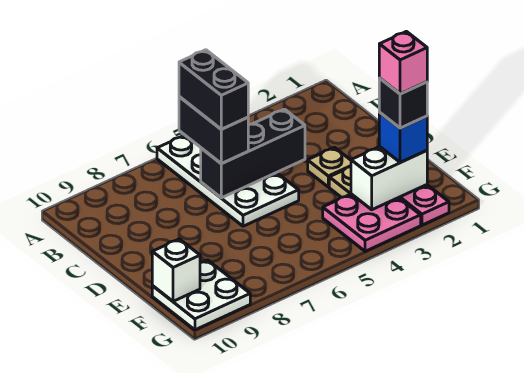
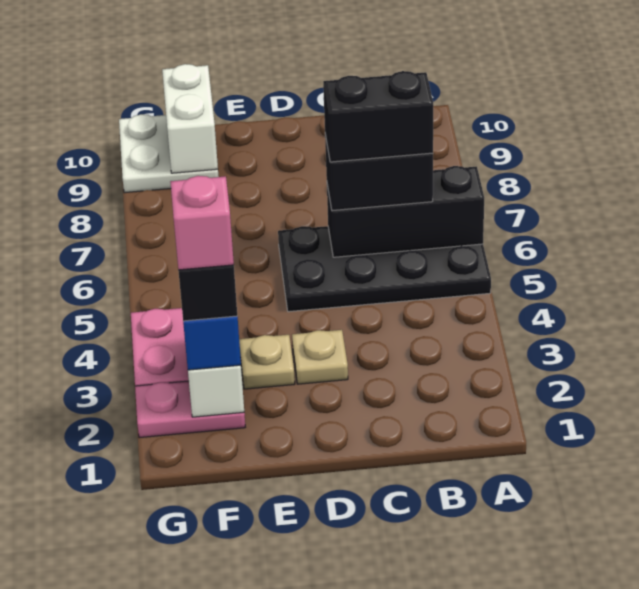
white 2x4 plate [157,135,299,226] -> black 2x4 plate [278,226,491,312]
black 1x3 brick [201,109,305,198] -> black 1x3 brick turned to [327,166,484,257]
white 1x1 brick [152,239,200,301] -> white 1x2 brick [162,64,218,173]

